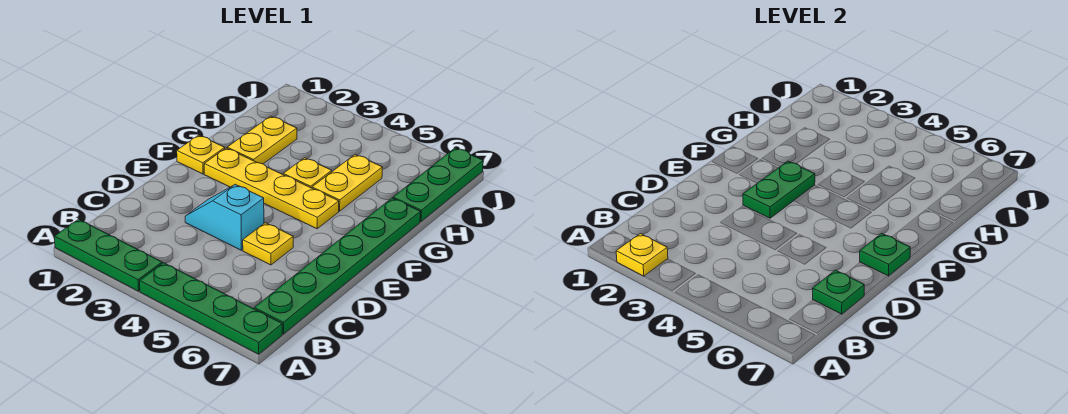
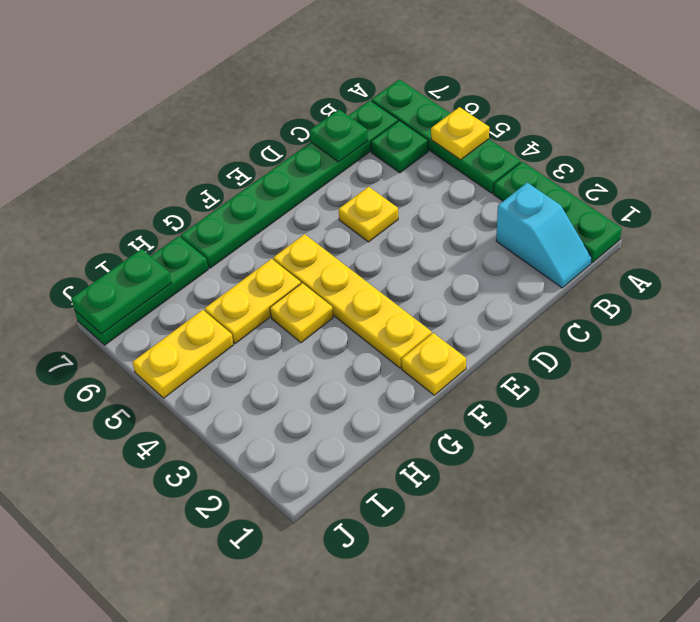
yellow 1x1 plate [616,234,668,276] -> yellow 1x1 plate moved to [431,107,489,160]
cyan 1x2 slope [185,184,264,250] -> cyan 1x2 slope moved to [496,183,592,288]
green 1x2 plate [743,161,815,218] -> green 1x2 plate moved to [71,249,171,334]
green 1x1 plate [860,233,910,276] -> green 1x1 plate moved to [371,121,428,173]
yellow 1x2 plate [227,116,297,164] -> yellow 1x2 plate moved to [132,310,234,398]

